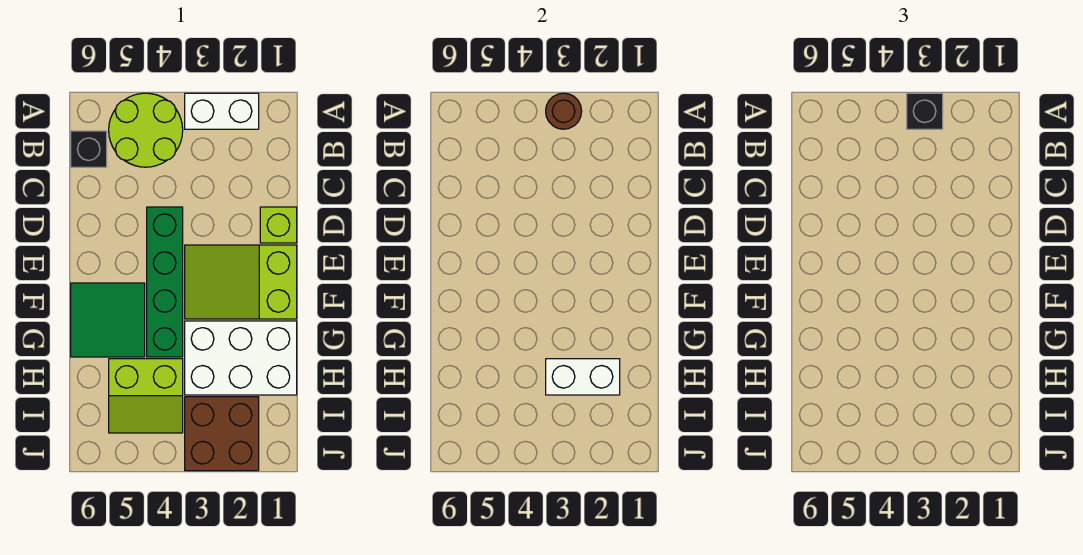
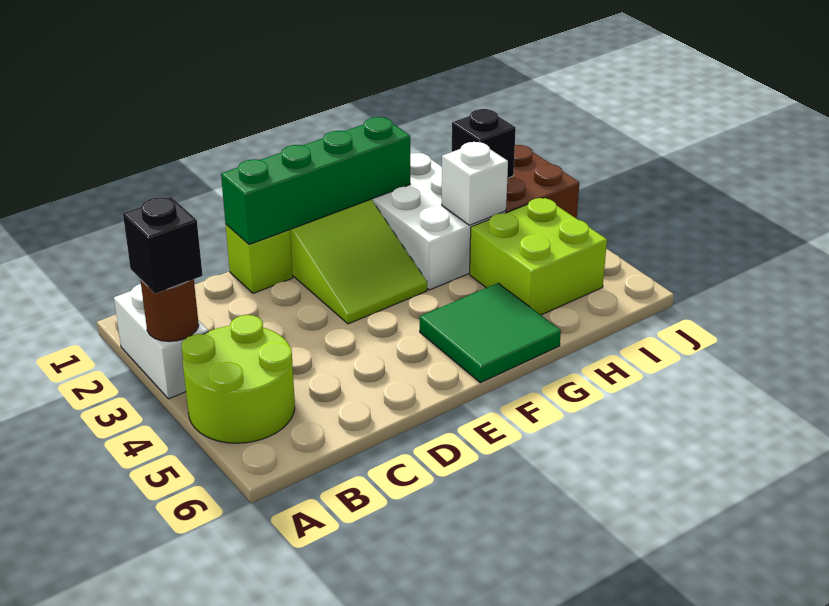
black 1x1 brick [71,131,107,167] -> black 1x1 brick moved to [452,109,516,178]
green 1x4 brick [147,207,183,357] -> green 1x4 brick moved to [221,117,410,245]
white 1x2 brick [546,359,620,395] -> white 1x1 brick [442,142,508,225]
lime 2x2 slope [109,359,183,433] -> lime 2x2 brick [470,198,607,315]

